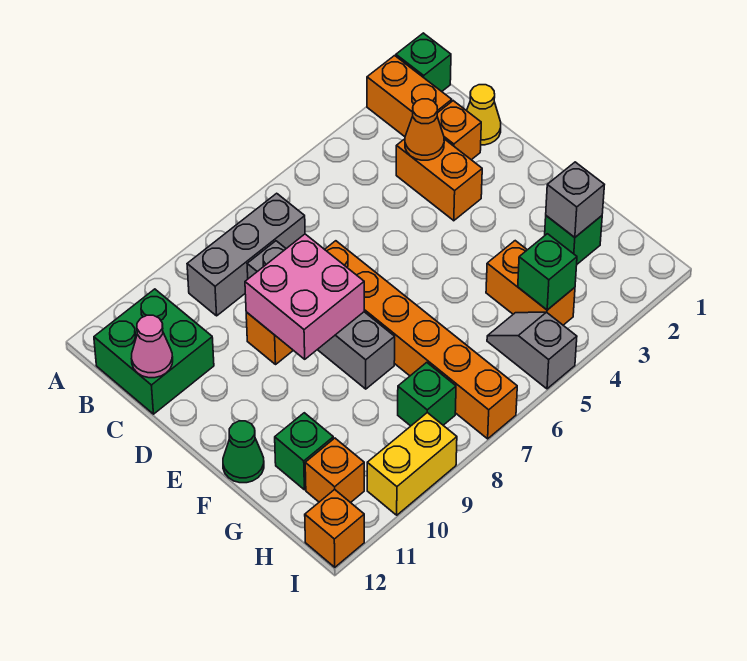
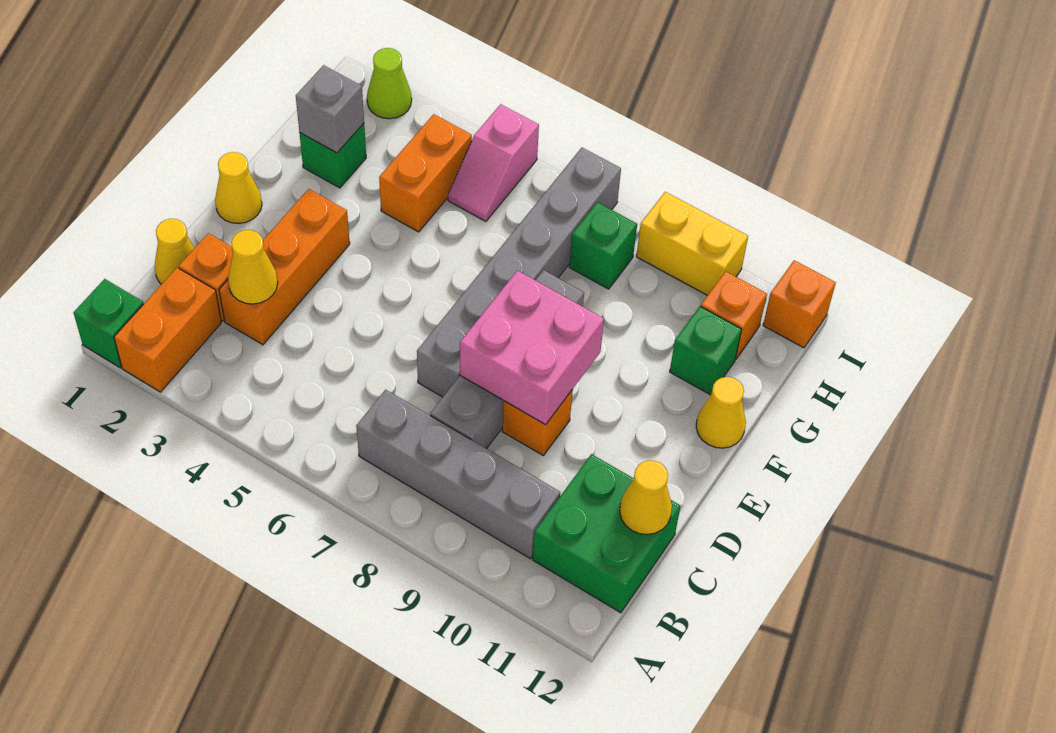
grey 1x3 brick [187,193,305,316] -> grey 1x4 brick [356,390,560,559]
orange 1x2 brick [396,139,482,221] -> orange 1x3 brick [219,189,350,345]
orange 1x1 cone [405,99,444,160] -> yellow 1x1 cone [228,230,278,304]
pink 1x1 cone [131,315,173,378] -> yellow 1x1 cone [620,460,672,535]
orange 1x6 brick [325,241,517,439] -> grey 1x6 brick [417,148,621,397]
none -> yellow 1x1 cone [215,152,262,223]
green 1x1 cone [223,421,264,483] -> yellow 1x1 cone [696,377,746,448]
green 1x1 brick [518,234,577,310] -> none
grey 1x2 slope [487,312,577,389] -> pink 1x2 slope [448,104,539,221]
none -> lime 1x1 cone [367,48,412,119]

